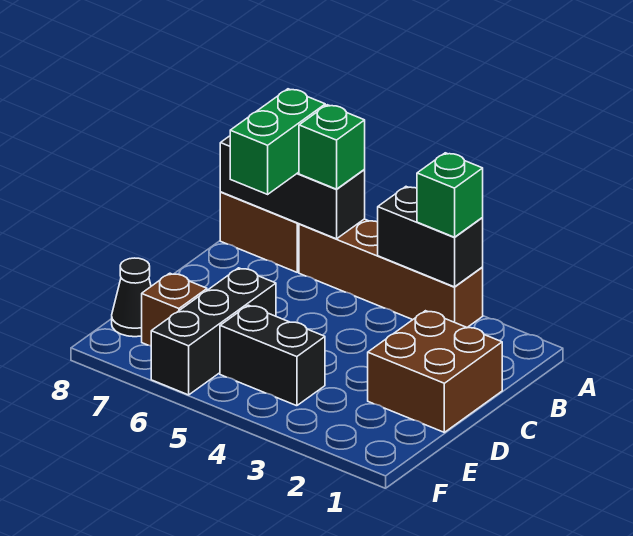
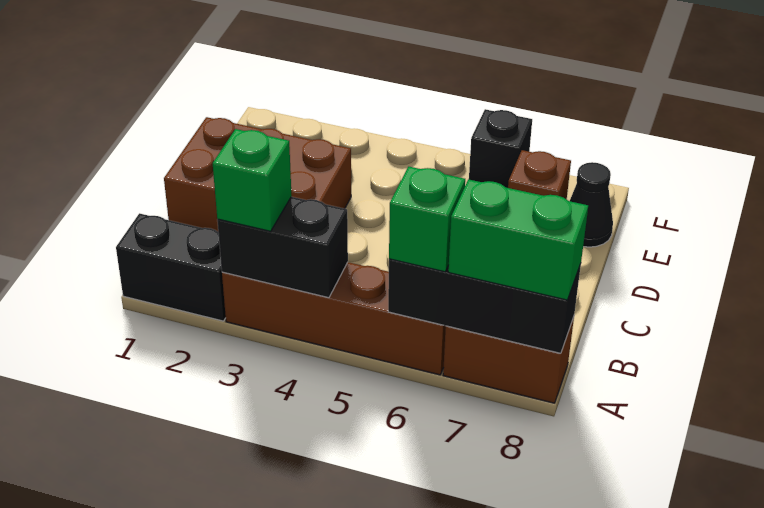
green 1x2 brick [230,89,325,194] -> green 1x2 brick turned to [448,179,588,300]
brown 2x2 brick [368,311,502,432] -> brown 2x3 brick [164,117,351,232]
black 1x3 brick [151,268,276,395] -> black 1x1 brick [469,109,532,188]
black 1x2 brick [220,305,325,406] -> black 1x2 brick moved to [116,213,226,321]

